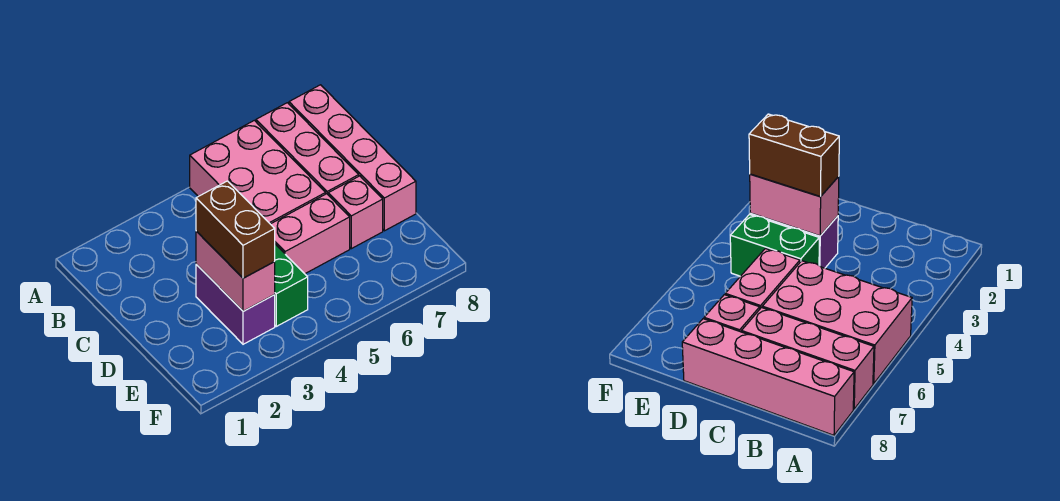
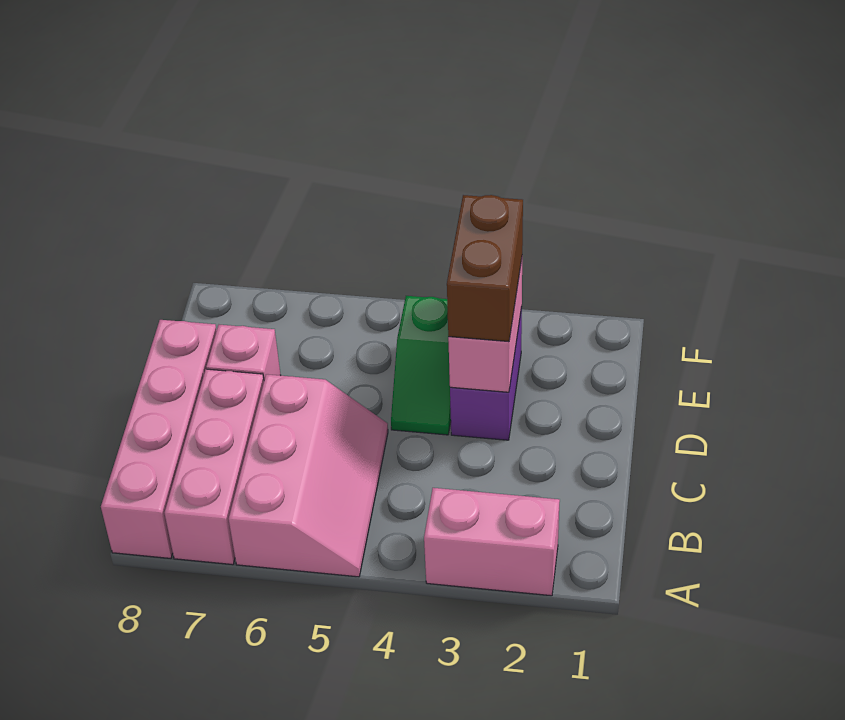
pink 2x3 brick [190,120,326,224] -> pink 2x3 slope [229,374,388,577]
green 1x2 brick [274,244,308,326] -> green 1x2 slope [391,296,451,435]
pink 1x2 brick [271,194,350,274] -> pink 1x2 brick moved to [424,488,560,596]

